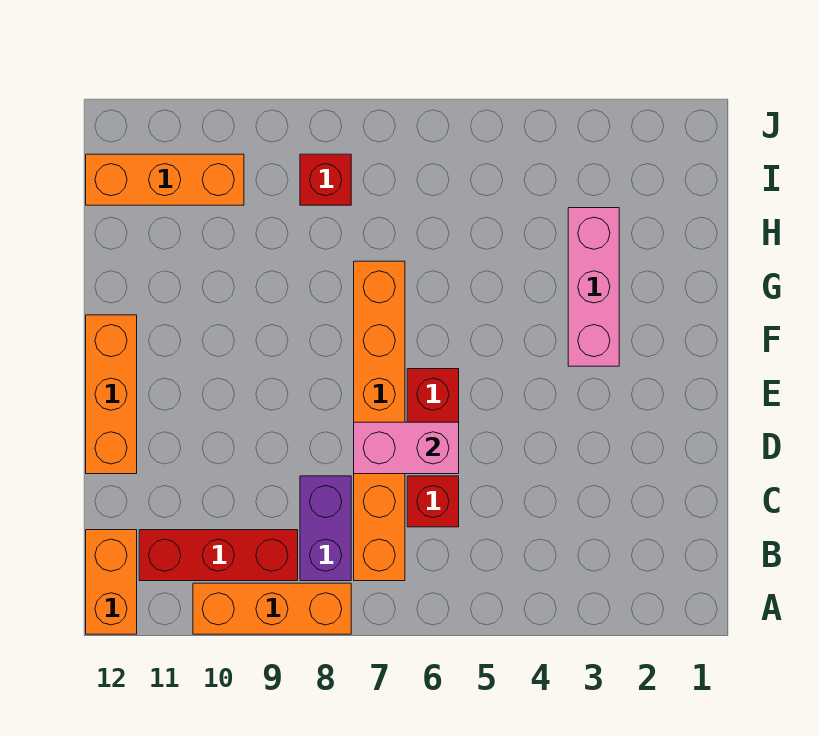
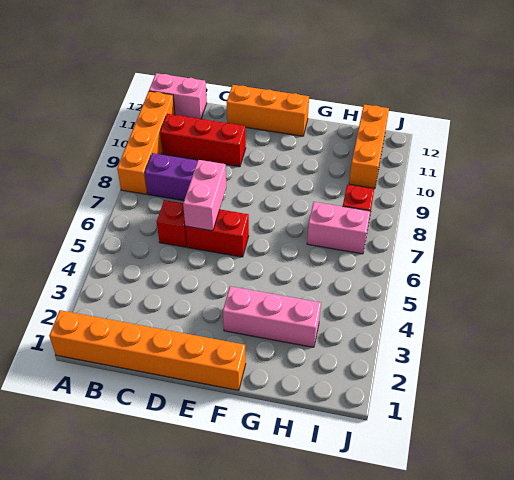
orange 1x3 brick [193,583,351,634] -> orange 1x4 brick [117,91,175,194]
orange 1x2 brick [86,530,137,634] -> pink 1x2 brick [149,73,207,119]
orange 1x6 brick [354,261,405,581] -> orange 1x6 brick moved to [49,310,246,390]
red 1x3 brick [139,530,298,581] -> red 1x3 brick turned to [160,114,246,167]
none -> pink 1x2 brick [307,202,370,254]

